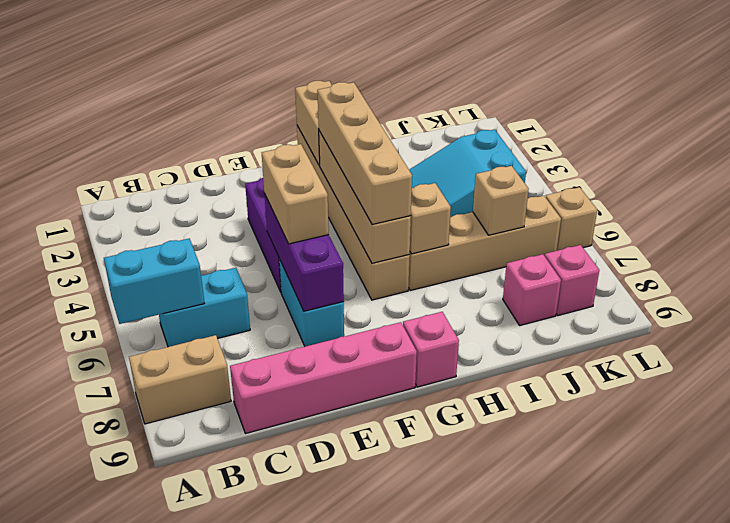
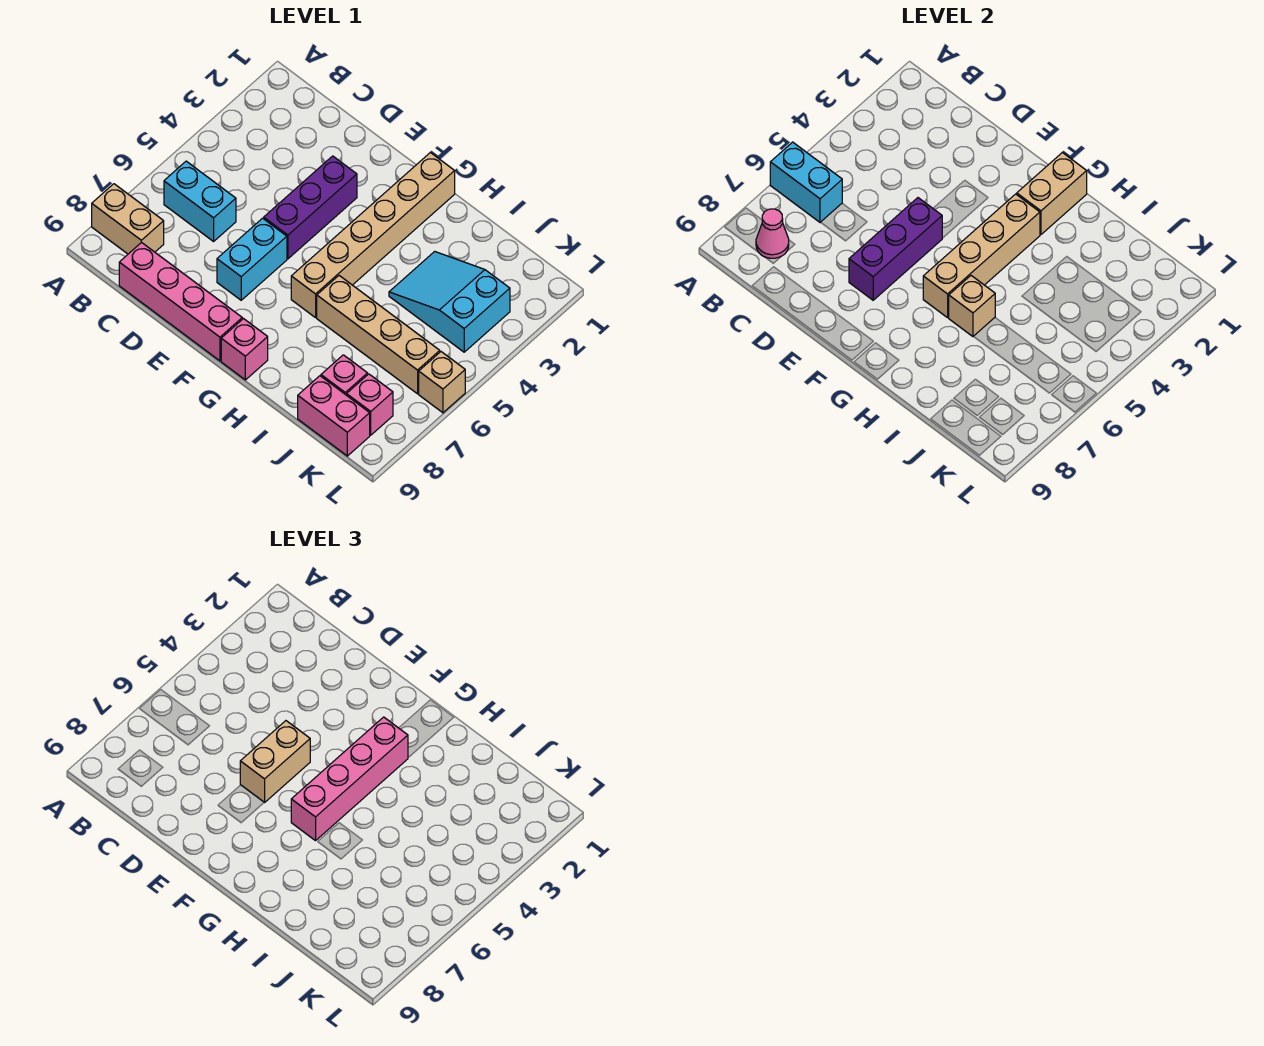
none -> pink 1x1 cone [756,209,789,258]
tan 1x4 brick [317,82,412,225] -> pink 1x4 brick [291,717,408,841]
tan 1x1 brick [473,166,529,235] -> none
none -> pink 1x2 brick [298,376,370,456]

